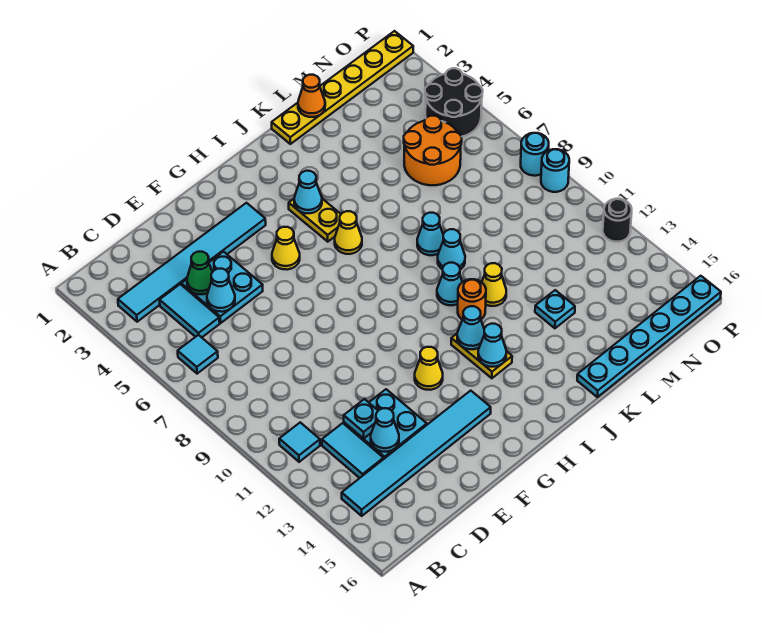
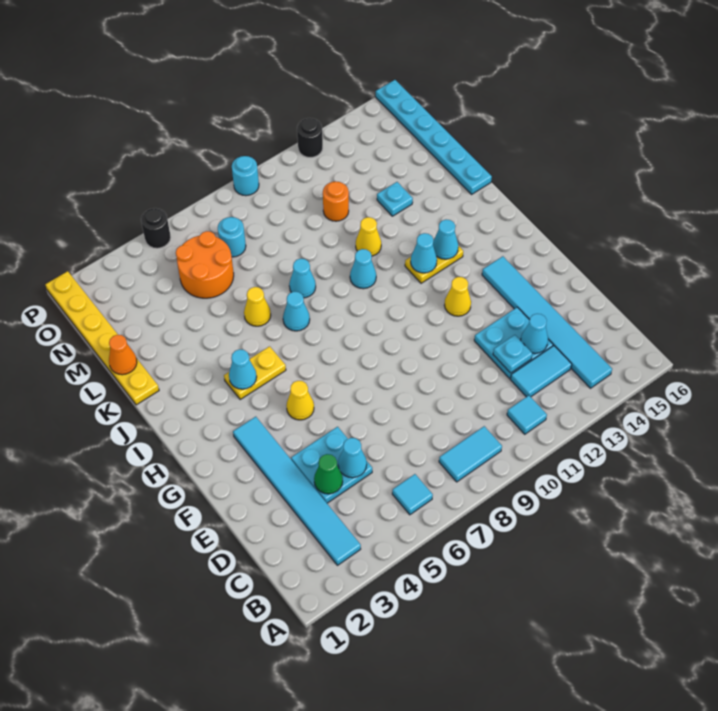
cyan 1x2 tile [160,284,220,337] -> cyan 1x2 tile moved to [439,426,502,482]
yellow 1x1 cone [335,211,362,254] -> yellow 1x1 cone moved to [244,287,271,326]
orange 1x1 round brick [458,279,486,320] -> orange 1x1 round brick moved to [323,181,349,221]
cyan 1x1 cone [438,229,465,269] -> cyan 1x1 cone moved to [283,292,310,331]
black 2x2 round brick [425,68,483,137] -> black 1x1 round brick [141,208,171,248]
cyan 1x1 round brick [521,133,549,176] -> cyan 1x1 round brick moved to [218,217,246,257]

